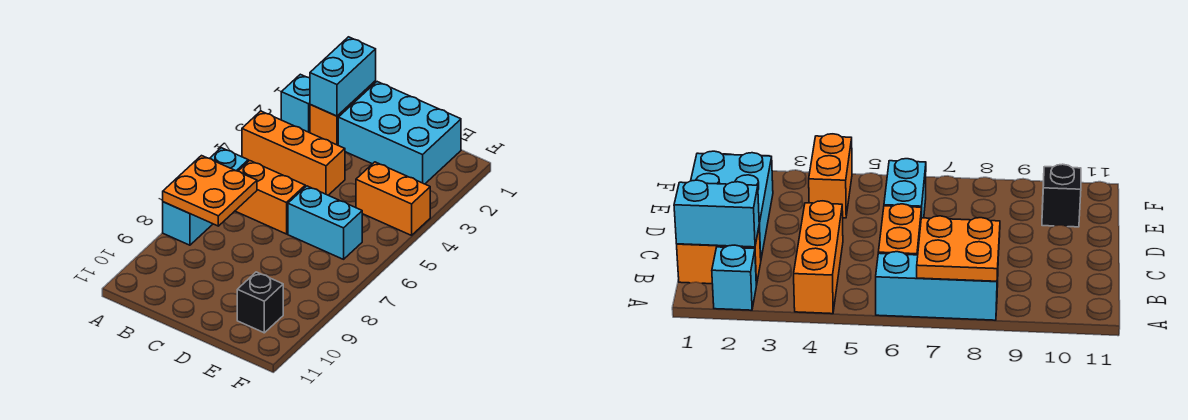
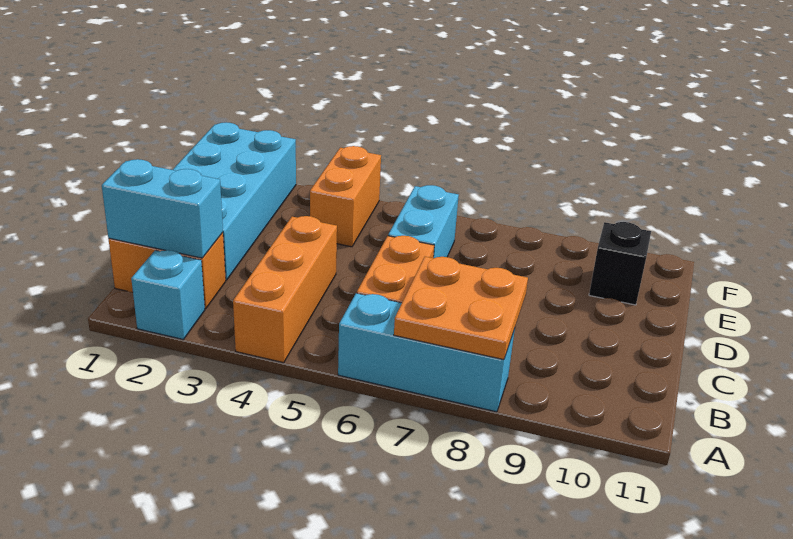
cyan 2x3 brick [338,82,461,184] -> cyan 2x4 brick [173,122,296,280]

